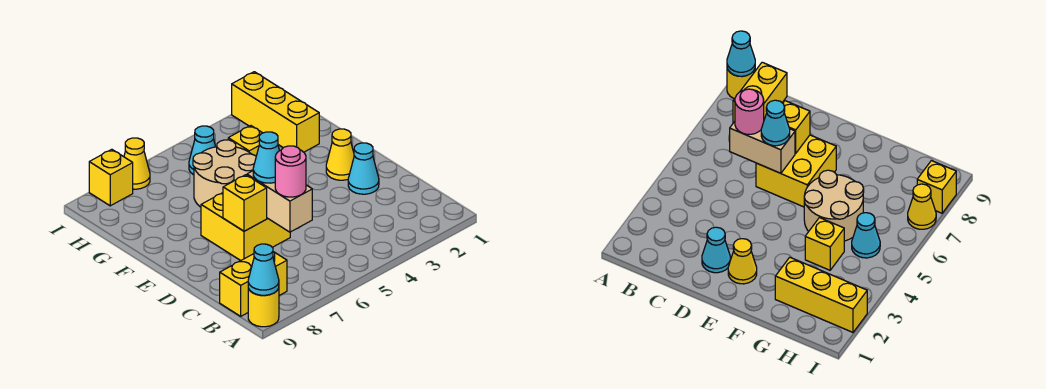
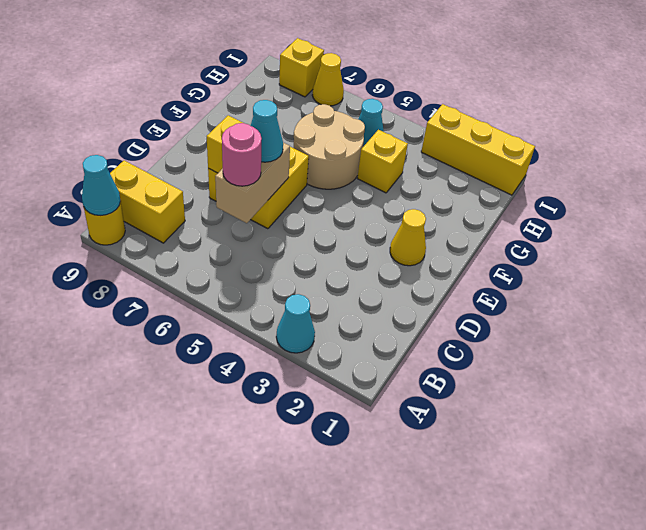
cyan 1x1 cone [348,143,379,194] -> cyan 1x1 cone moved to [276,294,315,353]
yellow 1x3 brick [232,72,319,152] -> yellow 1x3 brick turned to [421,104,535,195]

